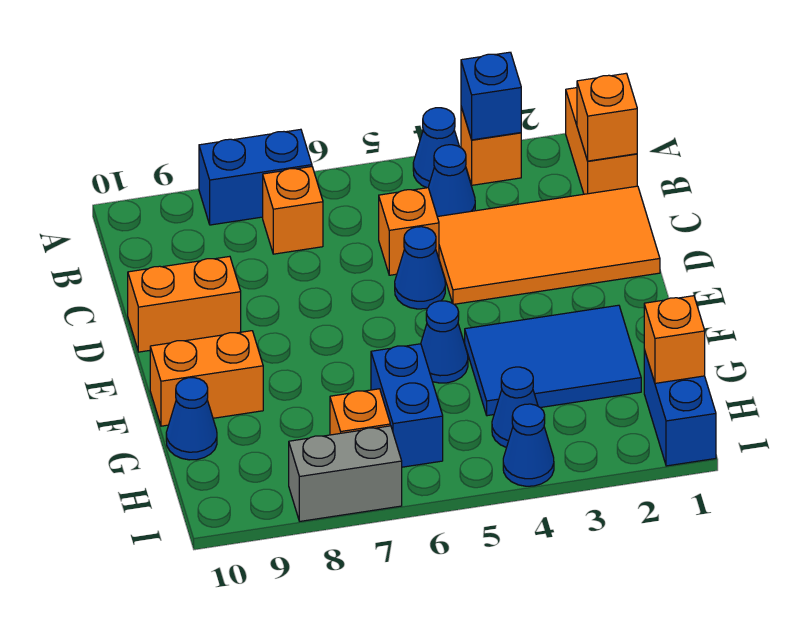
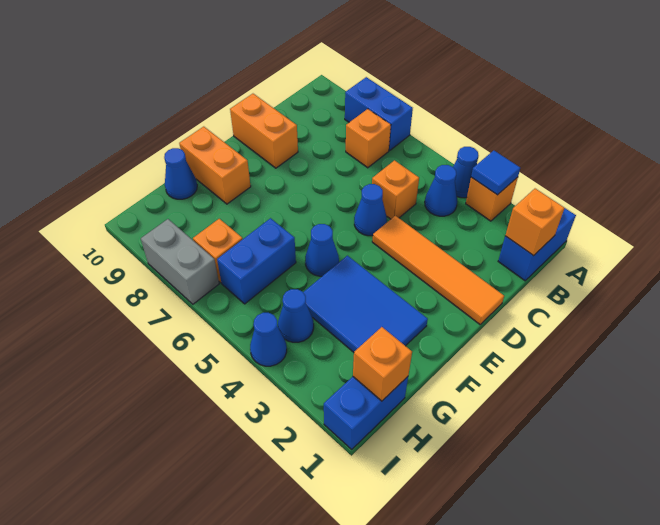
orange 1x2 brick [566,88,637,194] -> blue 1x2 brick [498,208,576,281]
blue 1x1 brick [461,52,521,140] -> blue 1x1 tile [471,151,520,195]
orange 2x4 tile [437,186,660,304] -> orange 1x4 tile [372,216,504,324]

